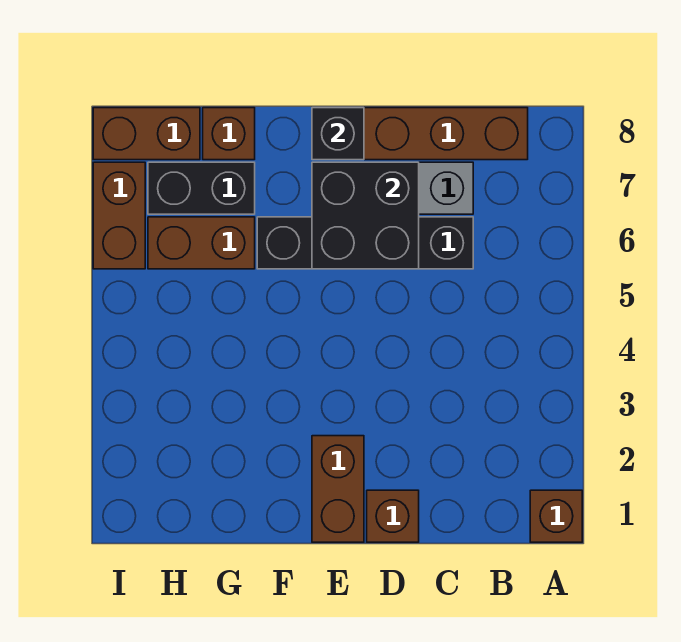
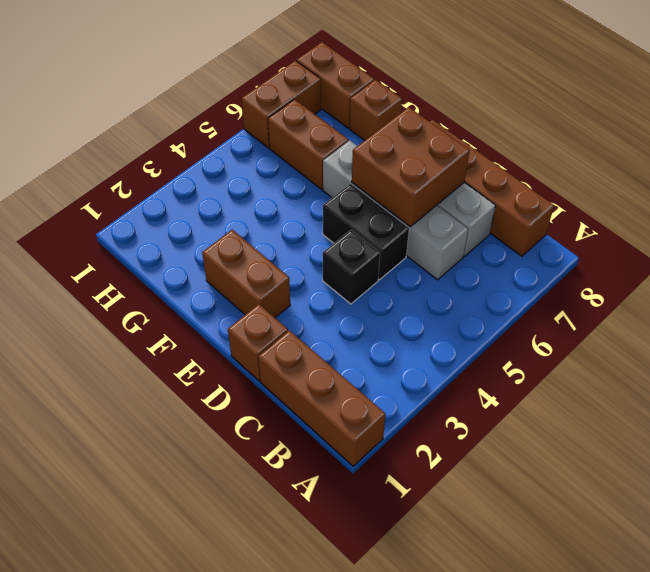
brown 1x1 brick [530,490,582,542] -> brown 1x3 brick [258,331,386,466]
black 1x4 brick [257,217,473,269] -> grey 1x4 brick [323,140,468,280]
black 2x2 brick [312,162,419,269] -> brown 2x2 brick [352,107,470,227]
brown 1x2 brick [312,436,364,542] -> brown 1x2 brick turned to [202,230,290,318]
black 1x1 brick [312,108,364,160] -> black 1x1 brick moved to [323,230,380,304]
black 1x2 brick [148,162,255,214] -> black 1x2 brick moved to [323,184,409,280]

